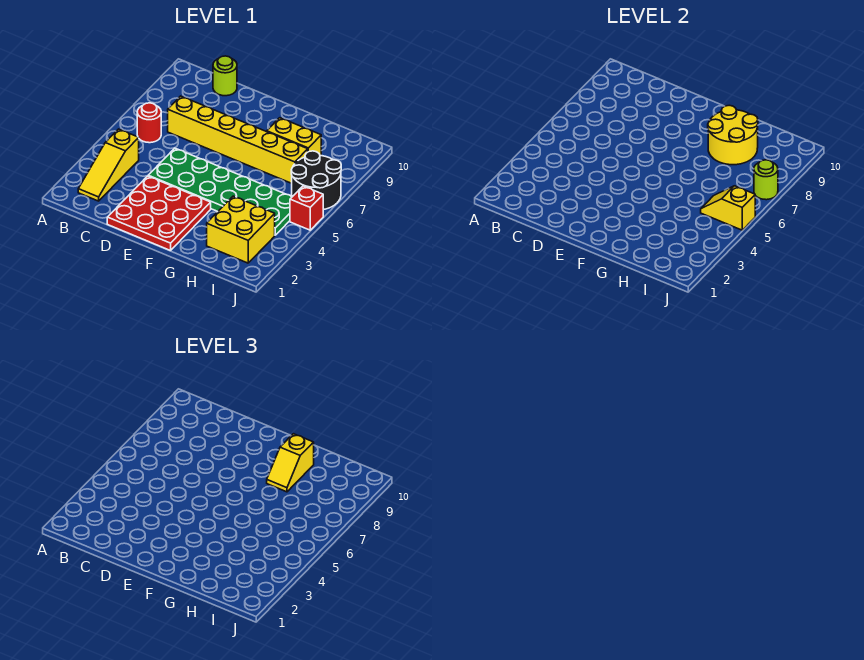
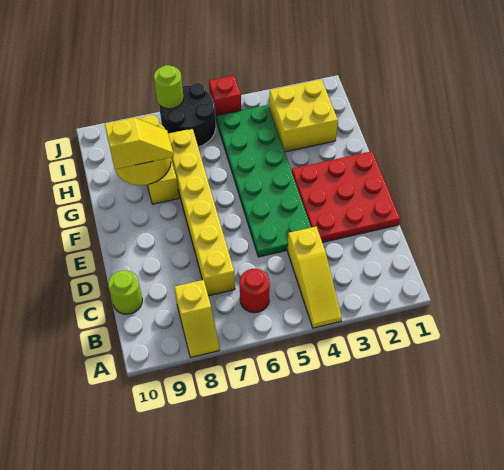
yellow 1x3 slope [78,129,139,201] -> yellow 1x3 slope turned to [288,227,342,328]
yellow 1x2 slope [701,186,755,230] -> yellow 1x2 slope moved to [174,280,220,358]

